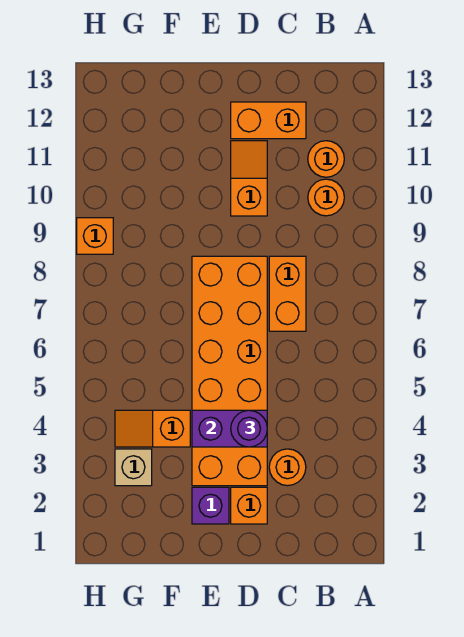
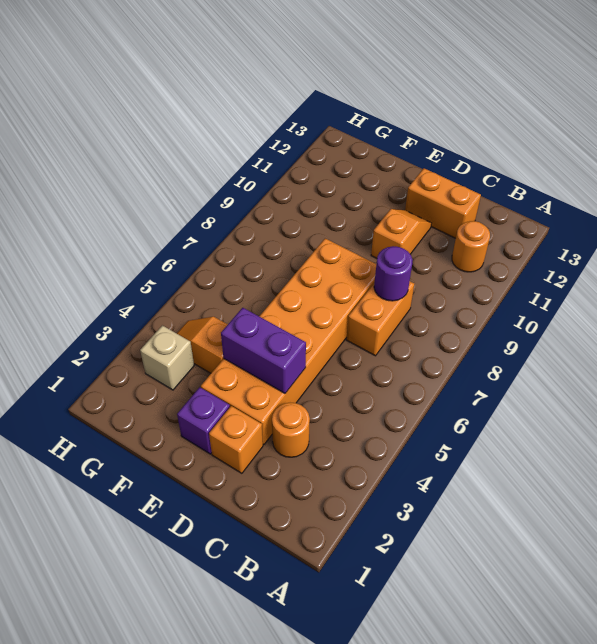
orange 1x1 round brick [308,179,344,216] -> none
purple 1x1 round brick [231,410,267,447] -> purple 1x1 round brick moved to [374,246,413,301]
orange 1x1 brick [77,218,113,254] -> none

